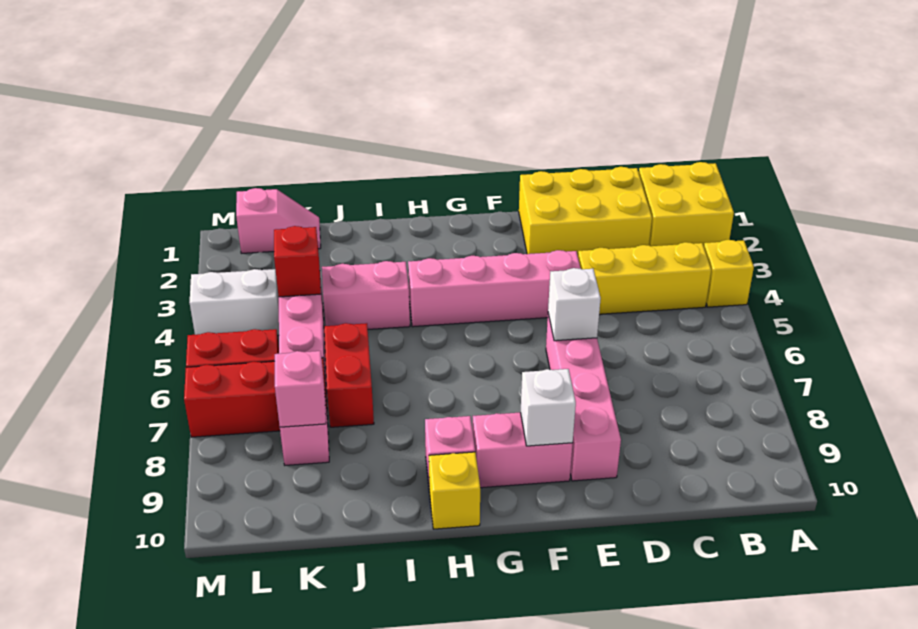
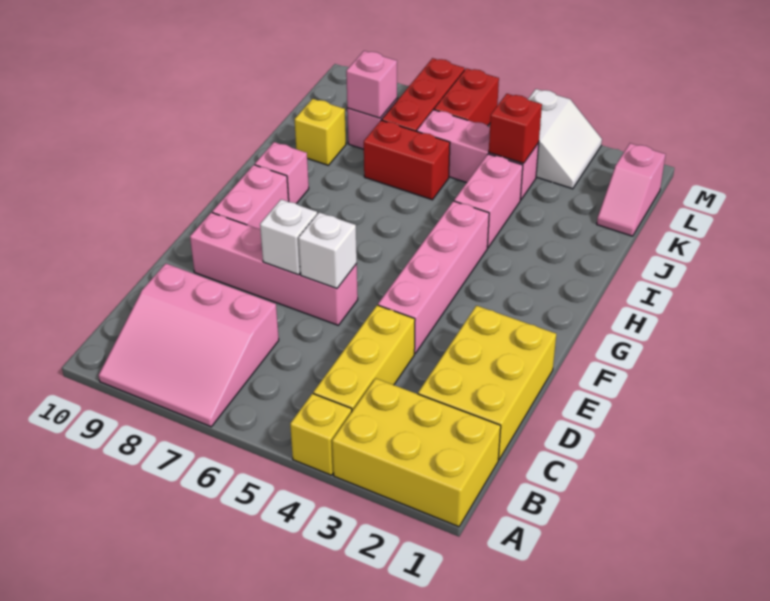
yellow 2x2 brick [639,162,734,246] -> yellow 2x3 brick [332,378,501,527]
none -> pink 3x3 slope [98,264,279,427]
white 1x1 brick [521,369,576,446] -> white 1x1 brick moved to [260,199,317,275]
yellow 1x1 brick [429,452,480,529] -> yellow 1x1 brick moved to [295,99,346,165]

